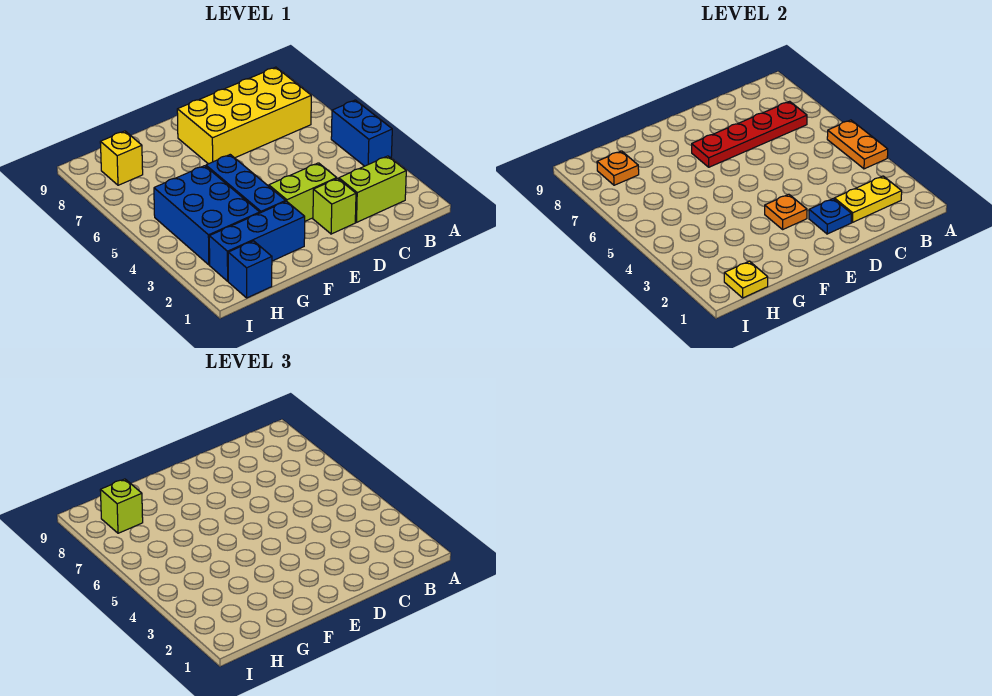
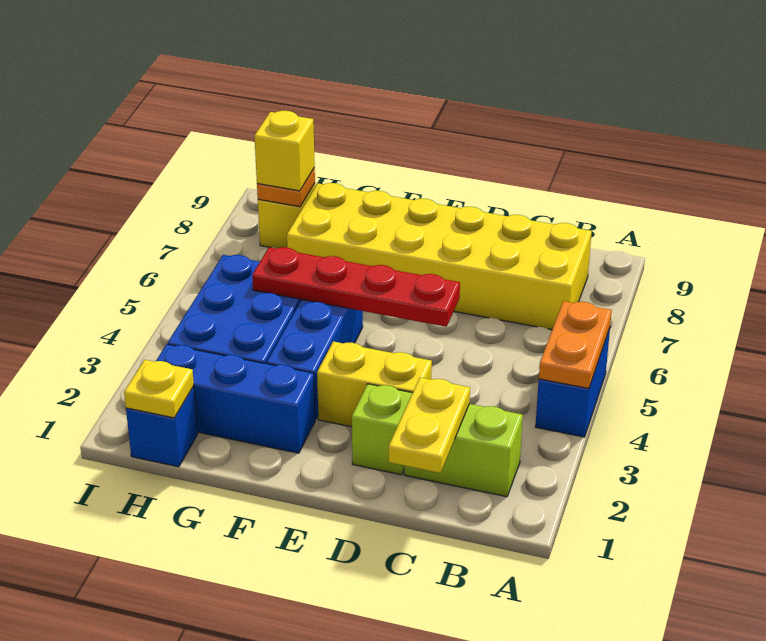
yellow 1x2 plate [834,176,902,222] -> yellow 1x2 plate turned to [389,377,470,473]
yellow 2x4 brick [177,67,311,164] -> yellow 2x6 brick [287,183,592,330]
red 1x4 plate [692,101,807,167] -> red 1x4 plate moved to [252,247,460,327]
blue 1x1 plate [809,199,852,234] -> none
lime 1x2 brick [269,163,337,221] -> yellow 1x2 brick [317,341,432,427]
orange 1x1 plate [765,194,807,229] -> none
lime 1x1 brick [100,479,143,533] -> yellow 1x1 brick [255,111,315,191]

